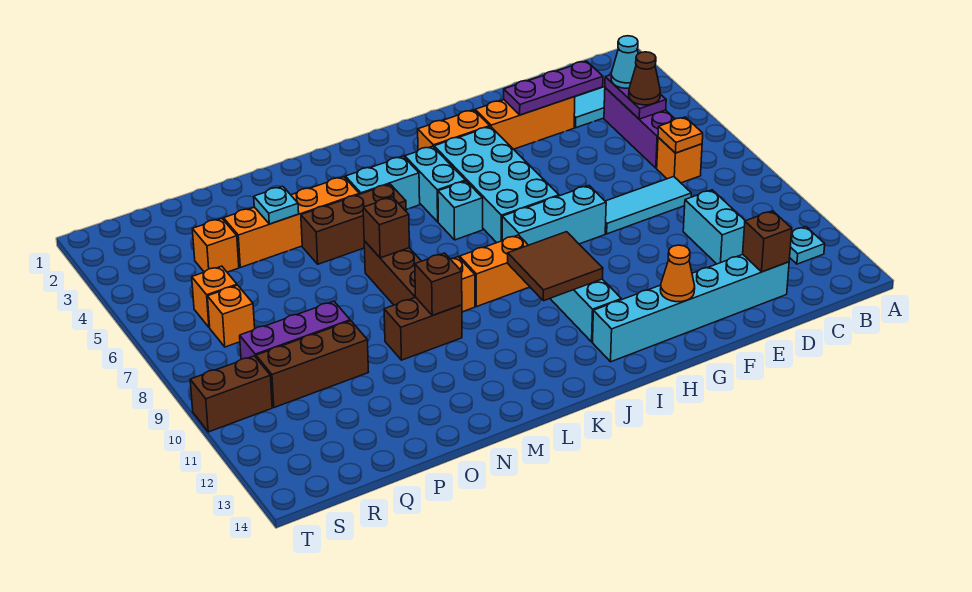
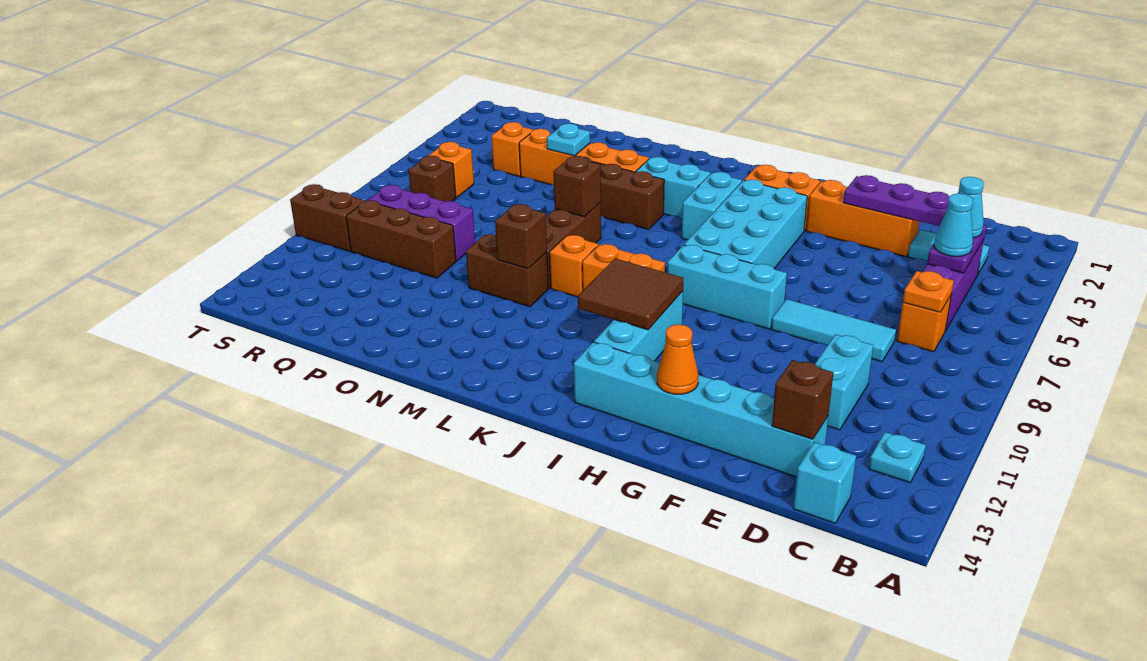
brown 1x1 cone [629,52,660,105] -> cyan 1x1 cone [934,194,973,256]
cyan 1x1 brick [438,181,483,240] -> cyan 1x1 brick moved to [794,442,856,523]
orange 1x1 brick [207,285,255,347] -> brown 1x1 brick [408,156,456,201]

